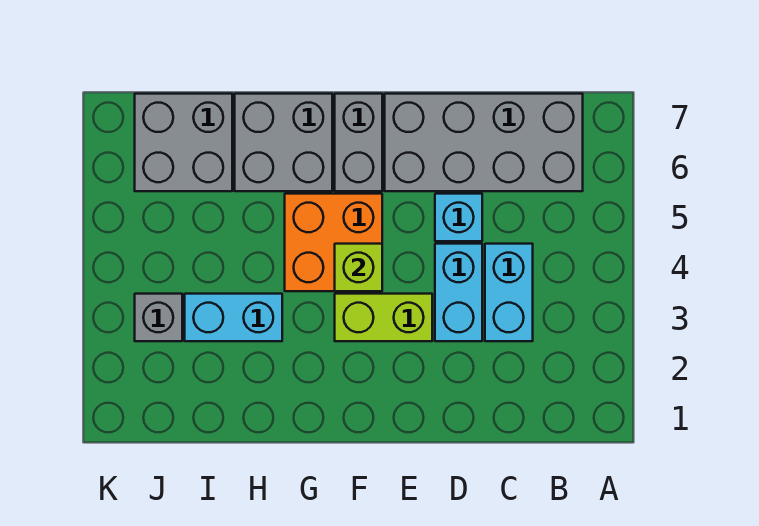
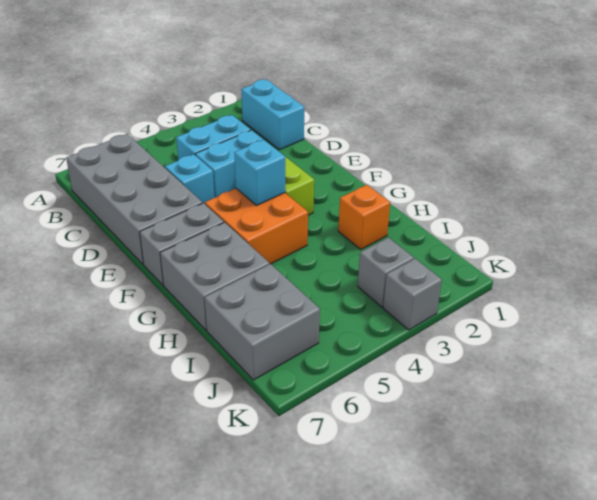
lime 1x1 brick [335,244,382,291] -> cyan 1x1 brick [234,140,285,206]
none -> orange 1x1 brick [338,185,390,249]
cyan 1x2 brick [185,294,282,341] -> cyan 1x2 brick moved to [241,79,305,150]
none -> grey 1x1 brick [383,259,442,330]

